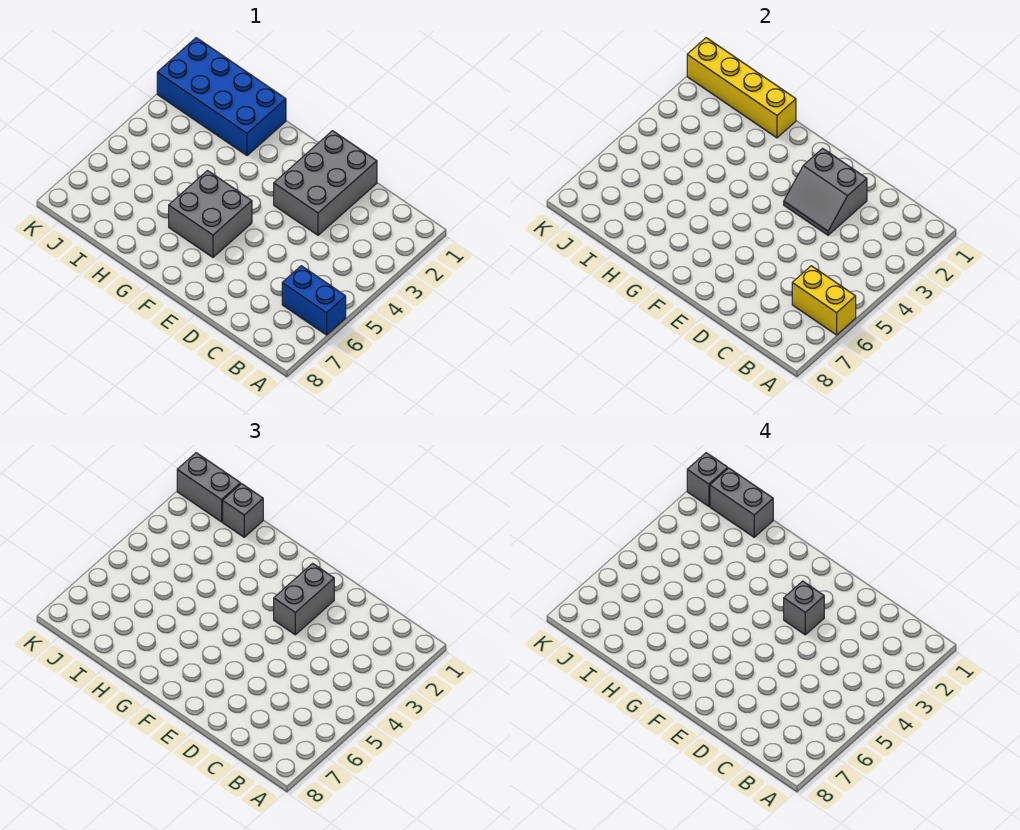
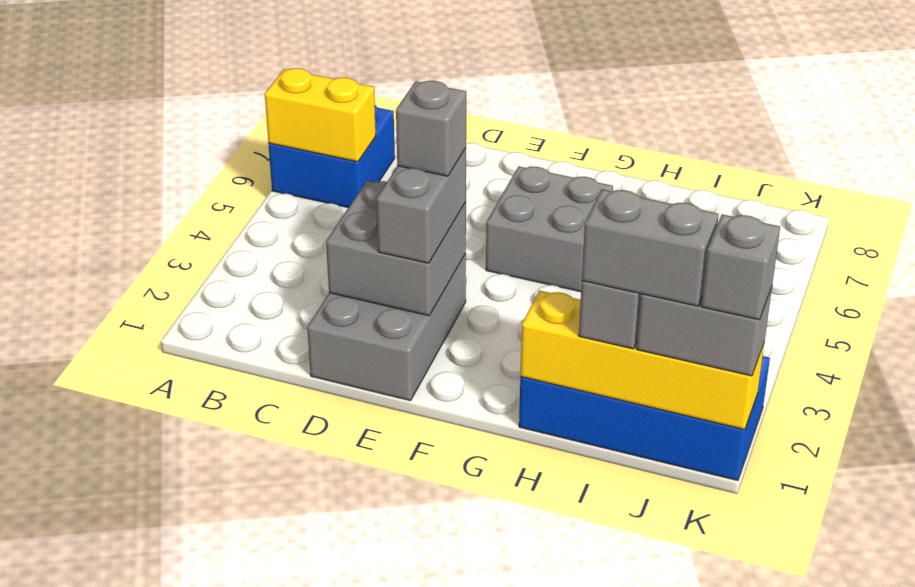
blue 1x2 brick [282,266,346,335] -> blue 2x2 brick [269,106,395,208]
grey 2x2 slope [784,148,867,235] -> grey 2x2 brick [326,181,466,316]

